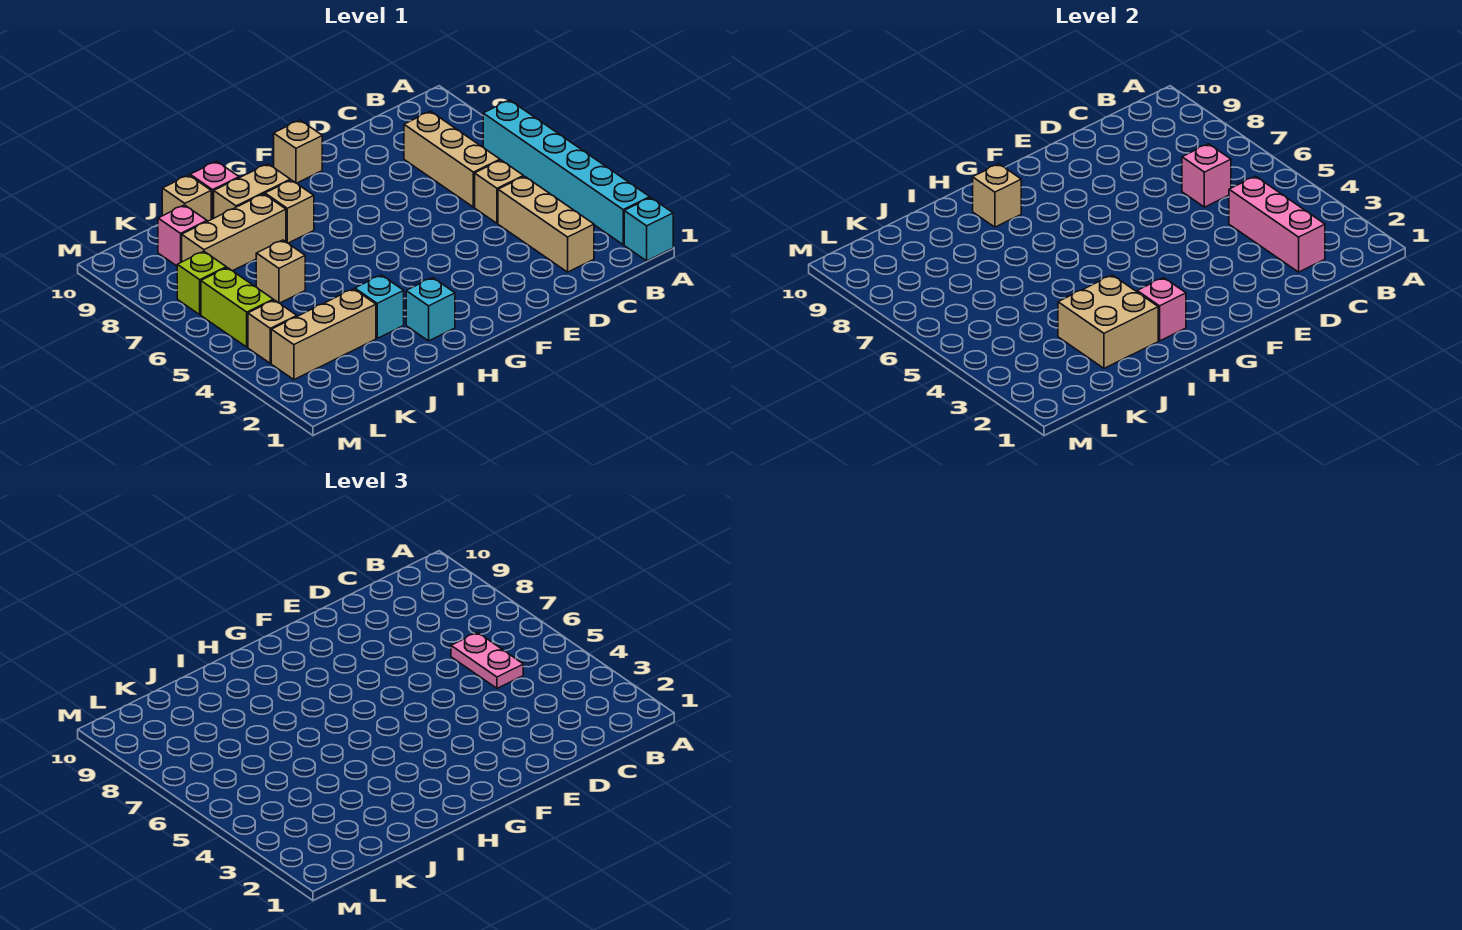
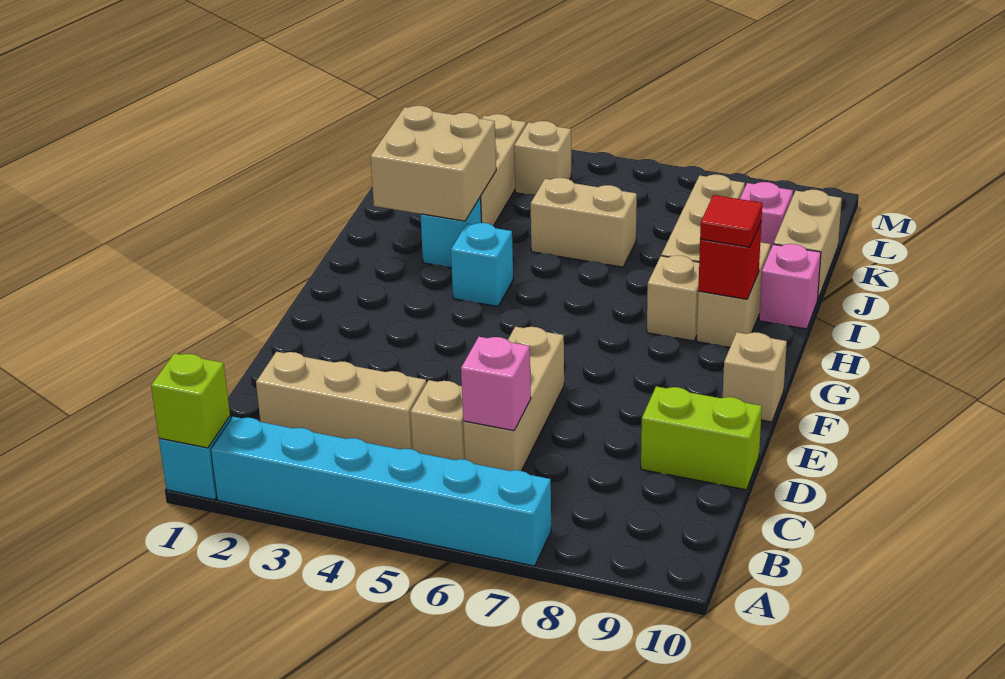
pink 1x3 brick [1229,176,1325,272] -> none
pink 1x2 plate [451,633,523,688] -> none
tan 1x3 brick [404,111,500,207] -> tan 1x3 brick turned to [463,327,564,471]
cyan 1x1 brick [406,278,455,341] -> cyan 1x1 brick moved to [451,223,513,306]
pink 1x1 brick [1137,278,1186,341] -> none
tan 1x1 brick [973,164,1021,227] -> red 1x1 brick [698,222,761,299]
none -> red 1x1 tile [700,195,762,247]
tan 1x1 brick [256,240,305,303] -> tan 1x2 brick [531,178,637,267]
tan 1x1 brick [162,175,211,221] -> tan 1x2 brick [774,190,842,299]
lime 1x2 brick [201,268,273,347] -> lime 1x2 brick moved to [641,386,762,490]
lime 1x1 brick [177,251,226,314] -> lime 1x1 brick moved to [151,353,230,448]

